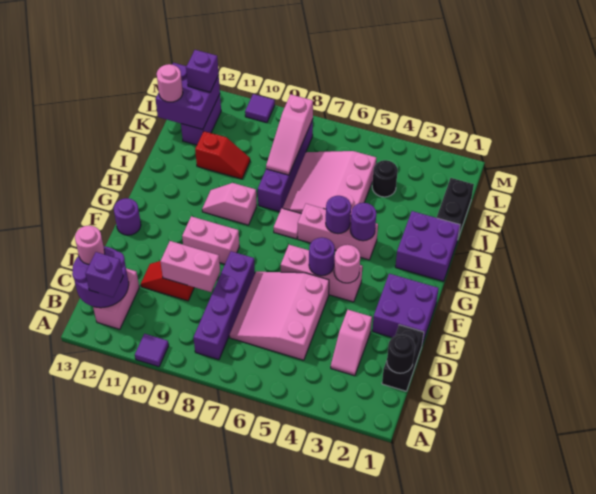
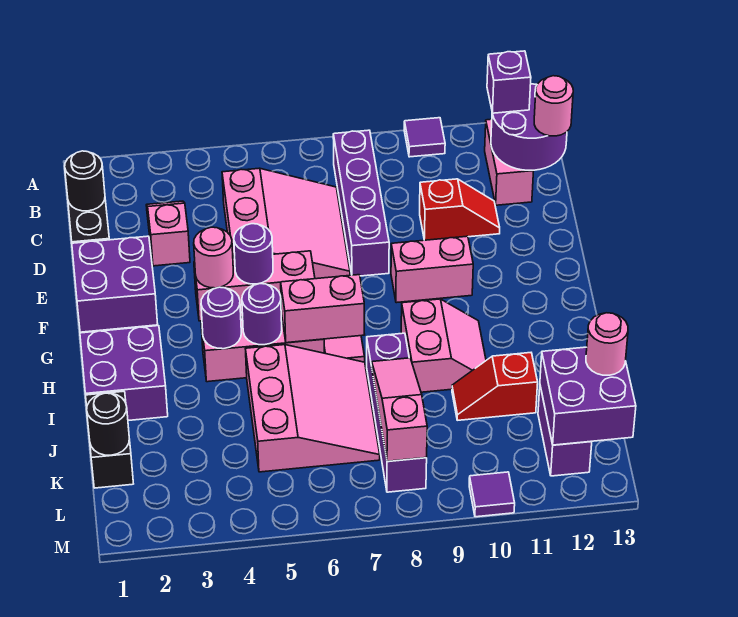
pink 1x2 brick [160,241,220,292] -> pink 1x2 brick moved to [281,275,365,343]
purple 1x1 round brick [114,198,141,235] -> none
pink 1x2 slope [202,183,257,225] -> pink 2x2 slope [401,299,486,392]
black 1x1 round brick [372,160,398,197] -> black 1x1 round brick moved to [87,393,129,455]
purple 1x1 brick [186,50,219,92] -> none

